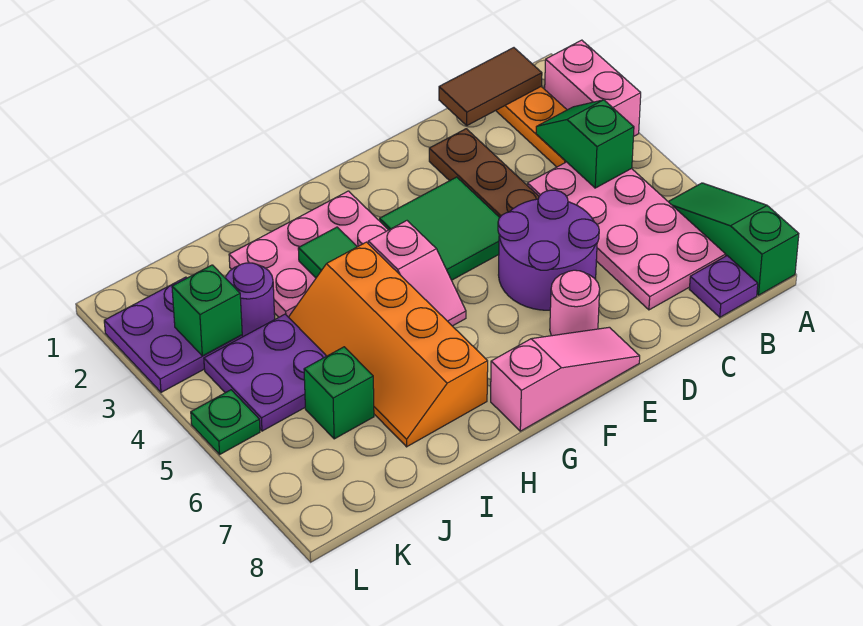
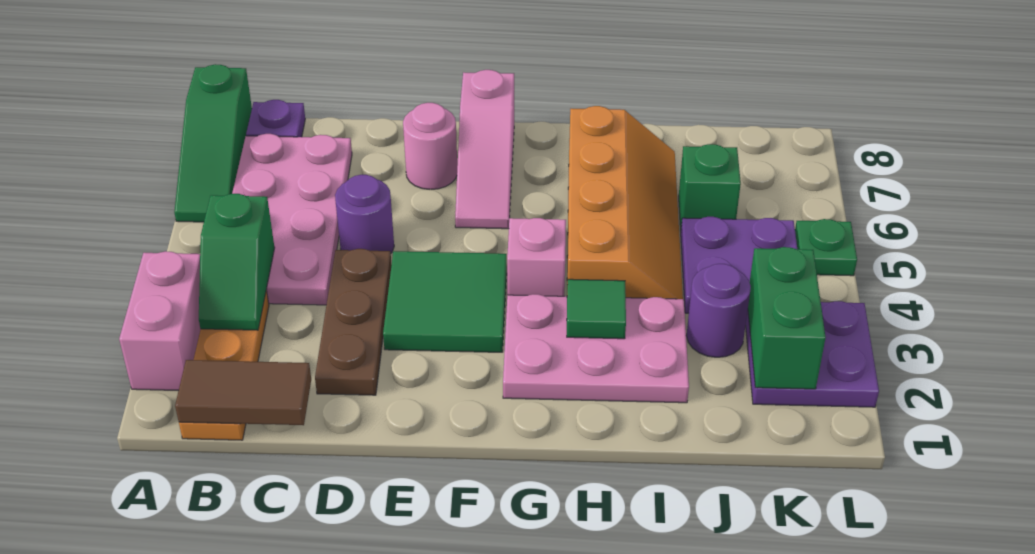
purple 2x2 round brick [498,190,599,310] -> purple 1x1 round brick [335,175,394,253]
pink 1x3 slope [491,327,640,431] -> pink 1x3 slope turned to [455,70,514,229]
green 1x1 brick [172,265,242,356] -> green 1x2 brick [748,247,826,389]

